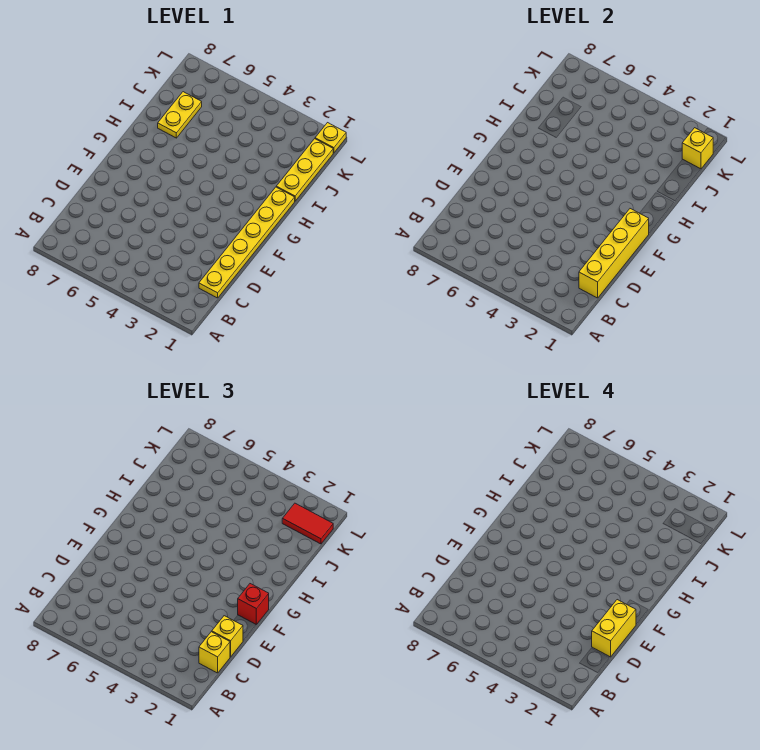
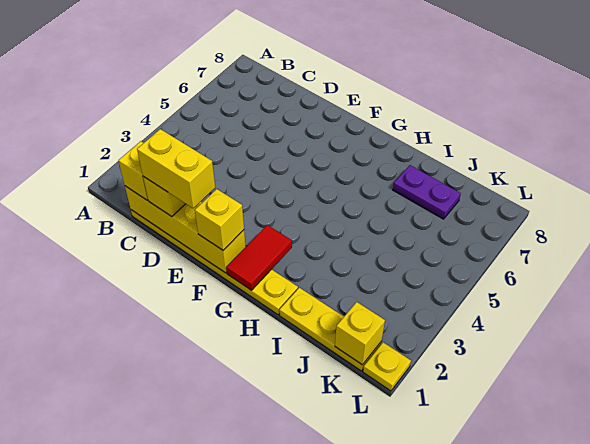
red 1x1 brick [238,584,269,624] -> yellow 1x1 brick [195,189,244,250]
yellow 1x2 plate [158,92,202,138] -> purple 1x2 plate [393,165,461,219]
red 1x2 tile [282,503,333,544] -> red 1x2 tile moved to [226,225,292,290]

